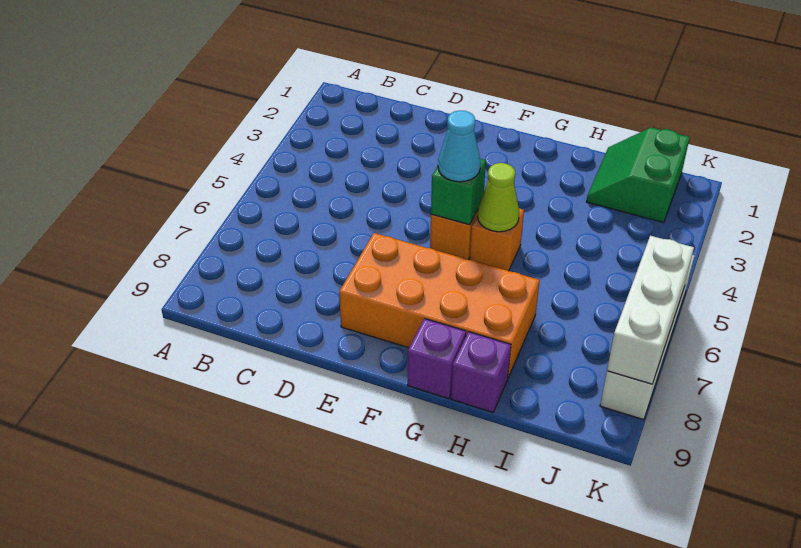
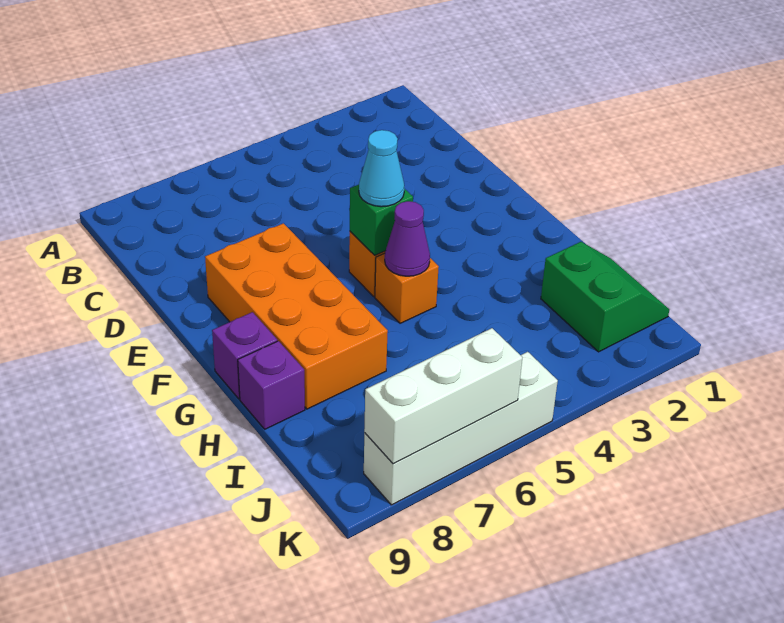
lime 1x1 cone [478,163,519,232] -> purple 1x1 cone [385,201,430,276]
green 2x2 slope [586,127,690,223] -> green 2x2 slope turned to [541,242,669,352]

